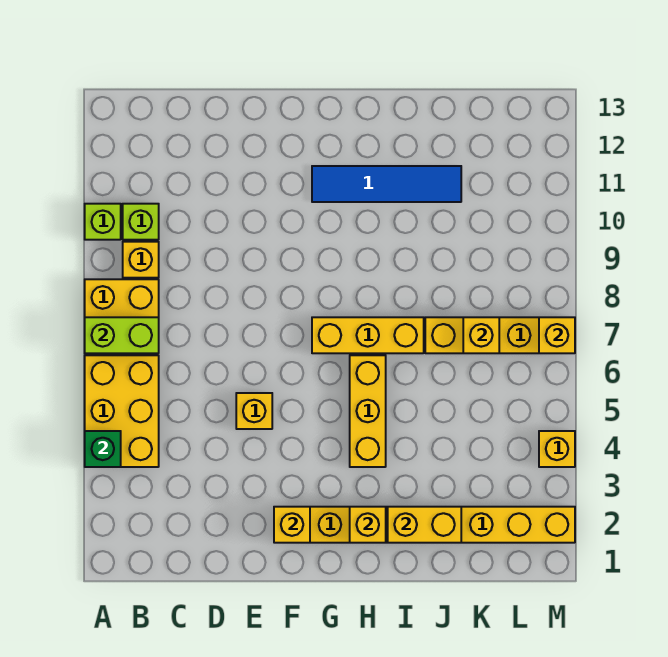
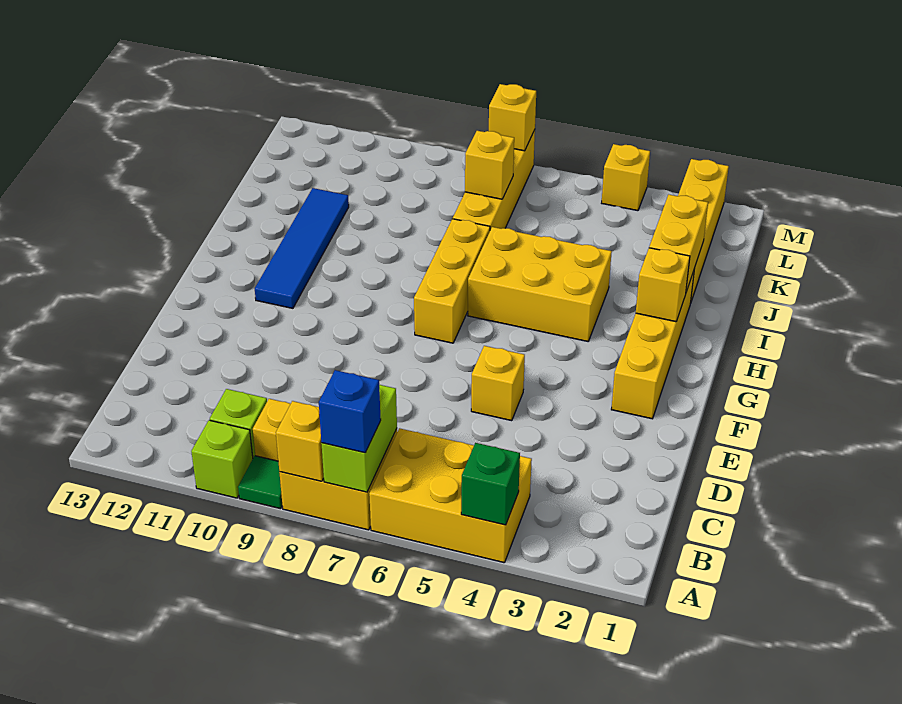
none -> blue 1x1 brick [319,370,381,453]
none -> green 1x1 tile [238,456,282,509]
yellow 1x1 brick [274,507,310,543] -> yellow 1x1 brick moved to [276,401,324,481]
yellow 1x3 brick [350,355,386,467] -> yellow 2x3 brick [468,227,612,341]

